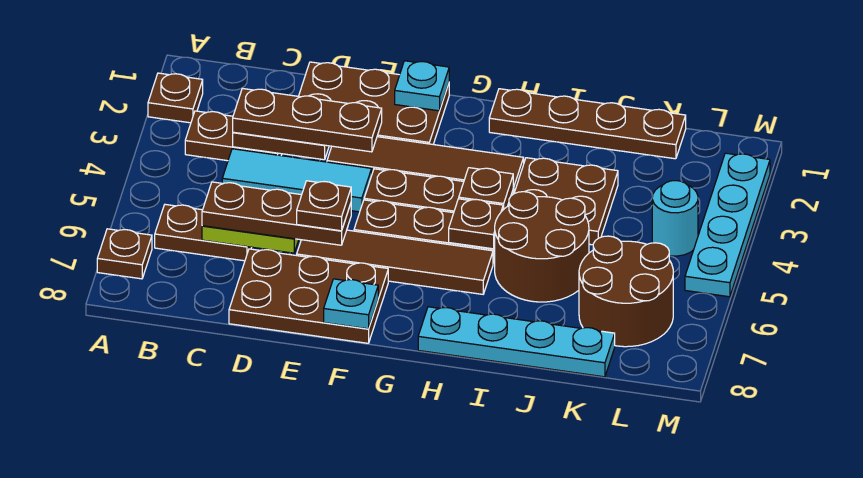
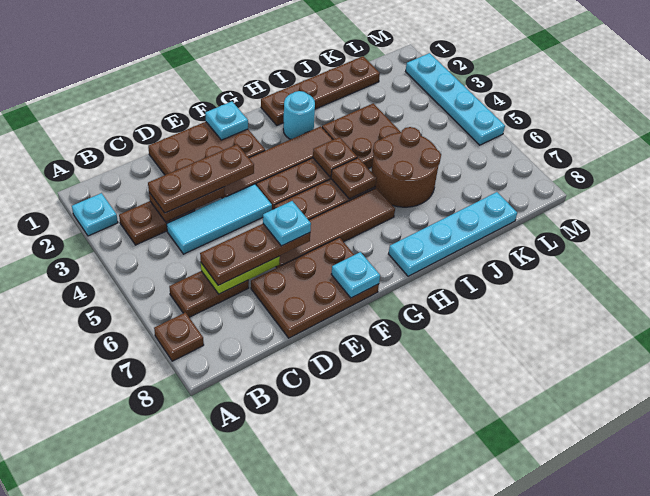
brown 1x1 plate [148,73,203,123] -> cyan 1x1 plate [72,193,118,236]
brown 1x1 plate [297,181,351,231] -> cyan 1x1 plate [263,201,311,246]
brown 2x2 round brick [579,236,673,347] -> none
cyan 1x1 round brick [652,181,698,256] -> cyan 1x1 round brick moved to [283,91,315,139]

